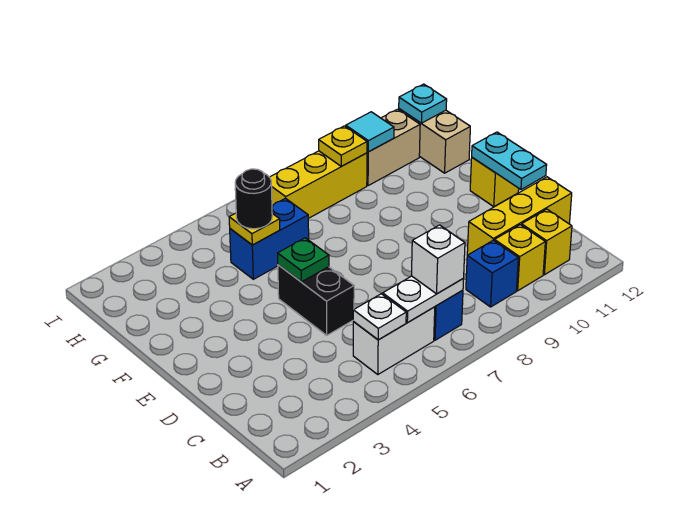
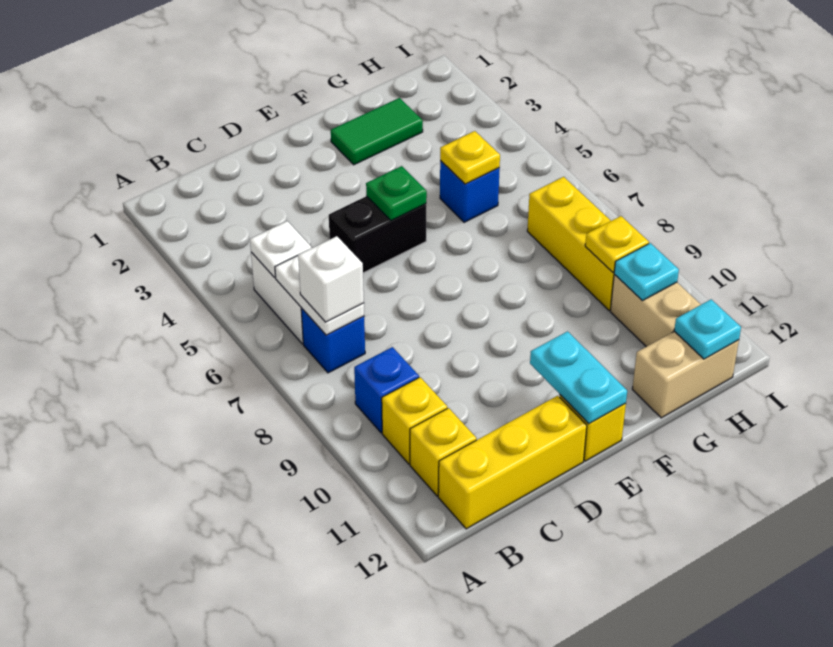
yellow 1x3 brick [467,177,572,255] -> yellow 1x3 brick turned to [438,396,587,529]
cyan 1x2 plate [472,132,547,190] -> cyan 1x2 plate turned to [530,331,627,424]
none -> green 1x2 tile [331,98,423,165]
blue 1x2 brick [230,198,309,279] -> blue 1x1 brick [440,161,500,222]
black 1x1 round brick [235,169,272,229] -> none
cyan 1x1 tile [346,112,394,152] -> cyan 1x1 plate [614,243,679,301]

